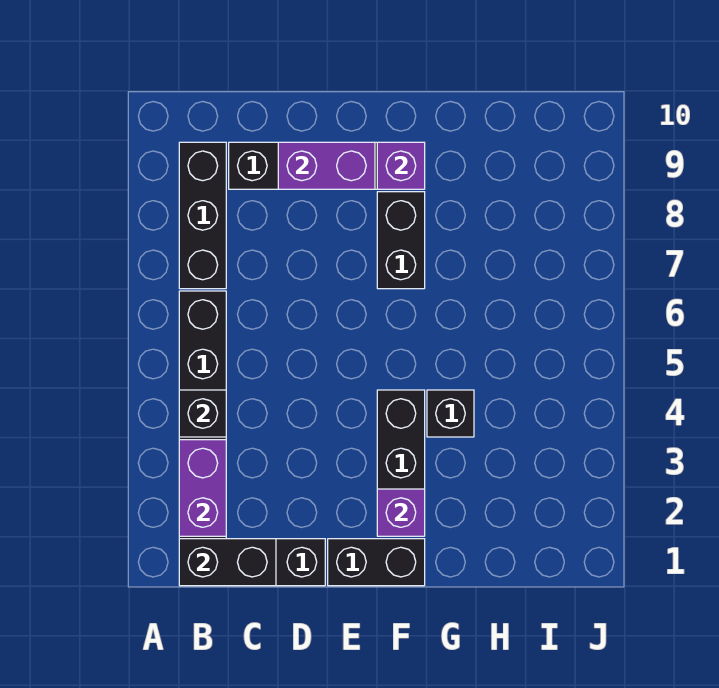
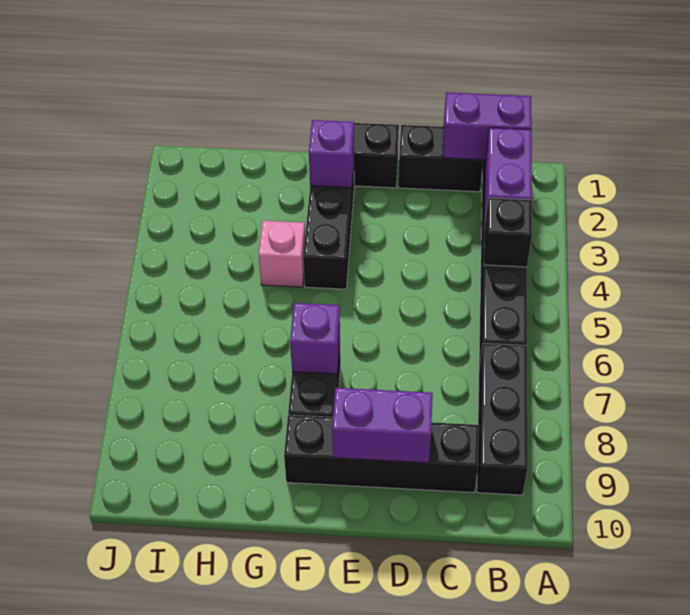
black 1x2 brick [179,539,276,586] -> purple 1x2 brick [442,92,532,160]
purple 1x1 brick [377,142,425,189] -> purple 1x1 brick moved to [290,303,340,374]
black 1x1 brick [427,390,474,437] -> pink 1x1 brick [259,221,305,287]

